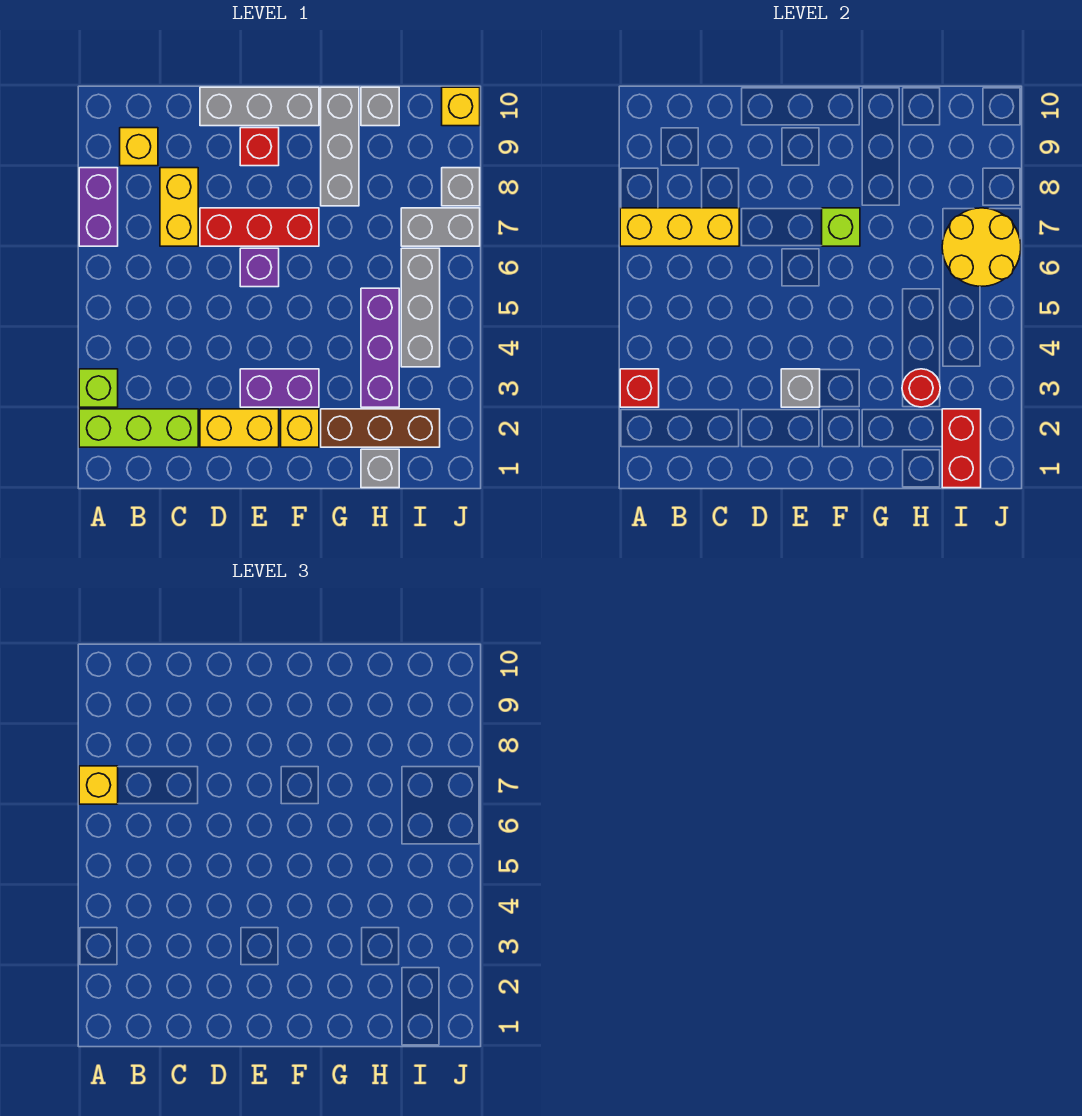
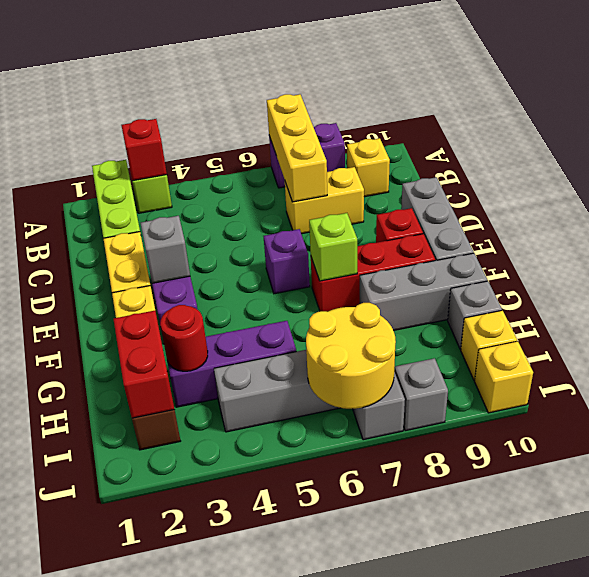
yellow 1x1 brick [79,766,118,804] -> yellow 1x1 brick moved to [461,310,517,380]
red 1x3 brick [200,208,319,246] -> red 1x3 brick turned to [311,234,435,312]
grey 1x1 brick [361,449,399,488] -> none
red 1x2 brick [942,409,981,488] -> red 1x2 brick turned to [114,311,174,418]

